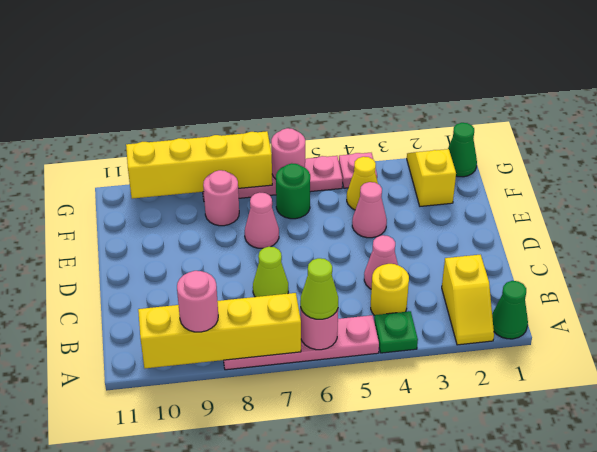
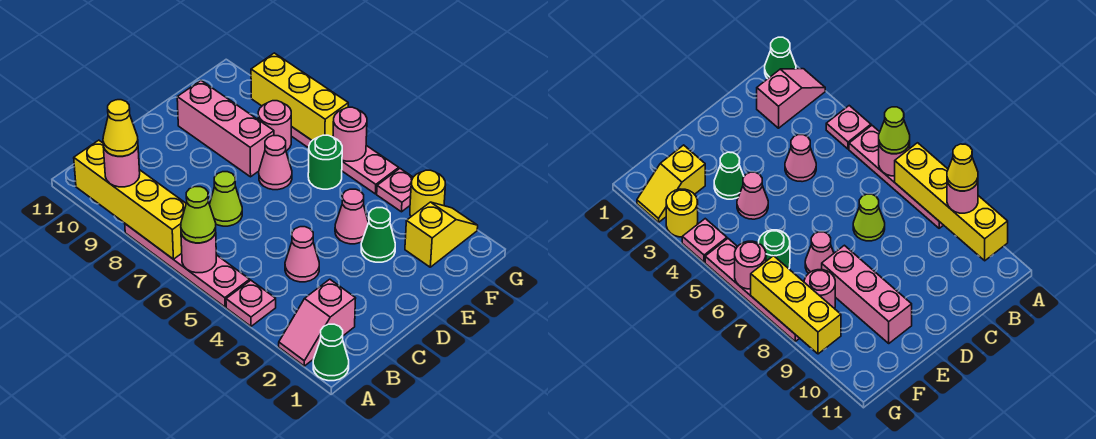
yellow 1x2 slope [442,255,494,345] -> pink 1x2 slope [279,279,356,366]
green 1x1 plate [374,311,418,353] -> pink 1x1 plate [226,280,276,326]
yellow 1x1 round brick [371,264,409,316] -> yellow 1x1 round brick moved to [410,170,445,216]
none -> pink 1x3 brick [177,80,274,177]
yellow 1x1 cone [347,157,378,210] -> yellow 1x1 cone moved to [103,100,138,156]
green 1x1 cone [448,123,477,177] -> green 1x1 cone moved to [361,208,395,262]
yellow 1x4 brick [126,131,272,199] -> yellow 1x3 brick [251,53,348,140]

